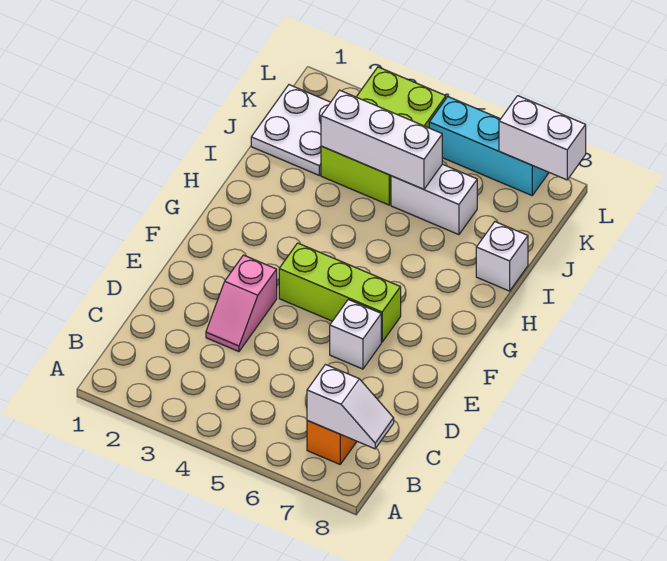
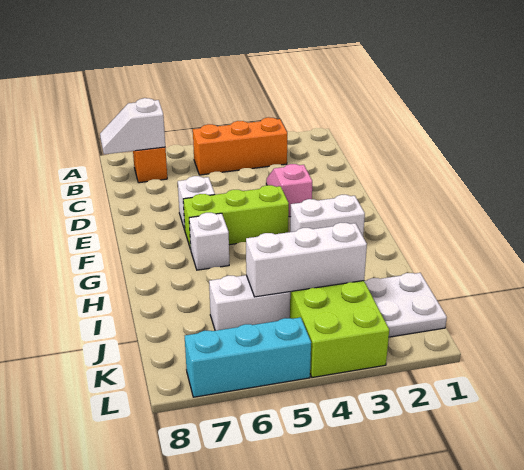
none -> orange 1x3 brick [193,117,287,175]
white 1x1 brick [476,222,528,291] -> white 1x1 brick moved to [189,213,229,270]
white 1x2 brick [499,96,586,180] -> white 1x2 brick moved to [290,195,365,236]

